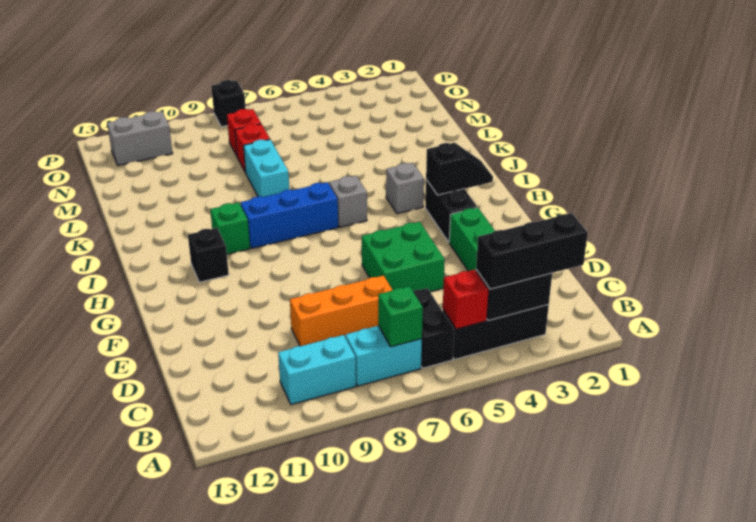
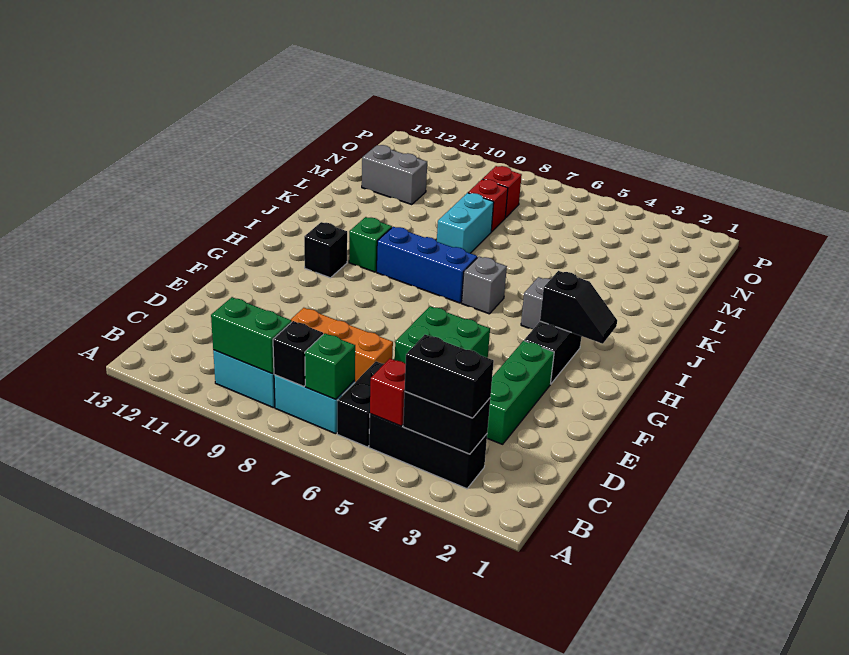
black 1x3 brick [476,213,588,289] -> black 1x2 brick [404,335,494,418]
none -> green 1x2 brick [211,297,292,374]
grey 1x2 brick [107,111,173,166] -> grey 1x2 brick moved to [362,145,427,205]
black 1x1 brick [211,80,246,127] -> black 1x1 brick moved to [273,321,323,386]

